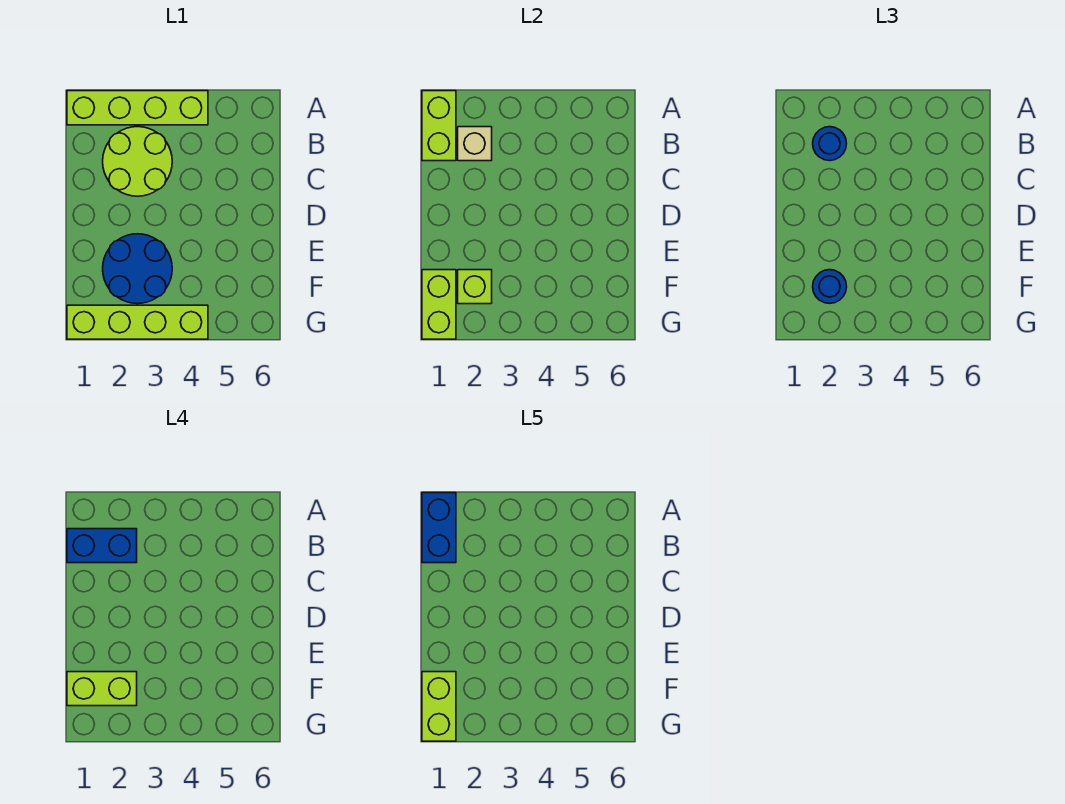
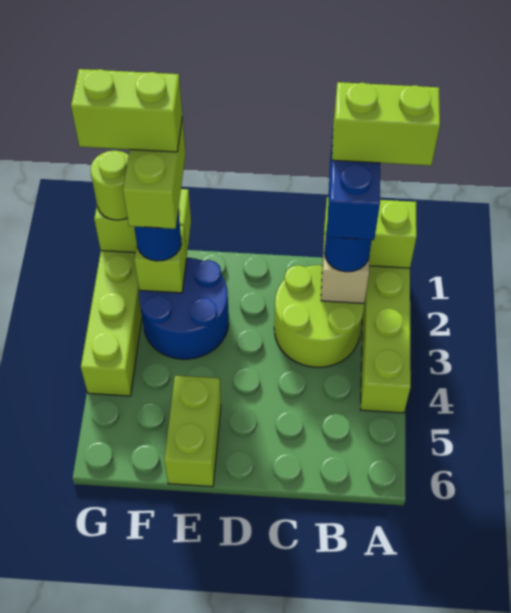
blue 1x2 brick [422,493,456,563] -> lime 1x2 brick [332,82,440,166]
none -> lime 1x2 brick [164,375,221,487]
none -> lime 1x1 round brick [91,151,129,220]

